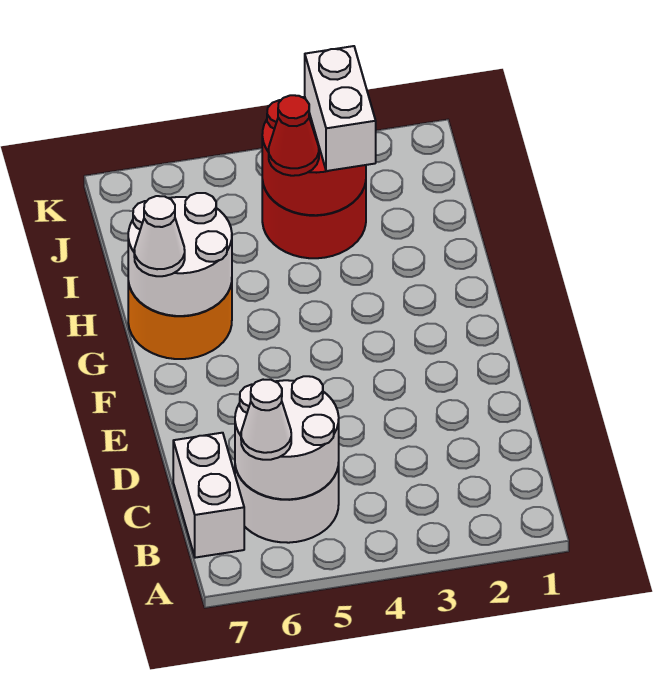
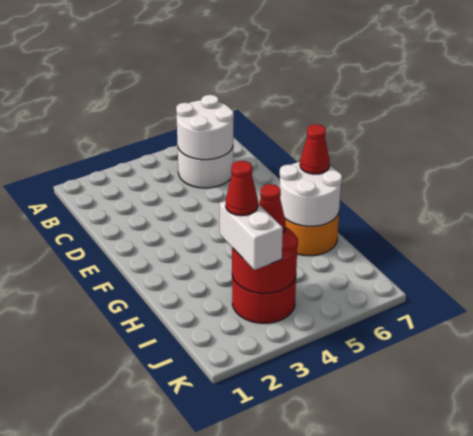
white 1x1 cone [241,380,291,460] -> none
white 1x2 brick [173,433,244,558] -> none
white 1x1 cone [134,196,185,276] -> red 1x1 cone [300,124,330,174]
none -> red 1x1 cone [226,161,258,216]

